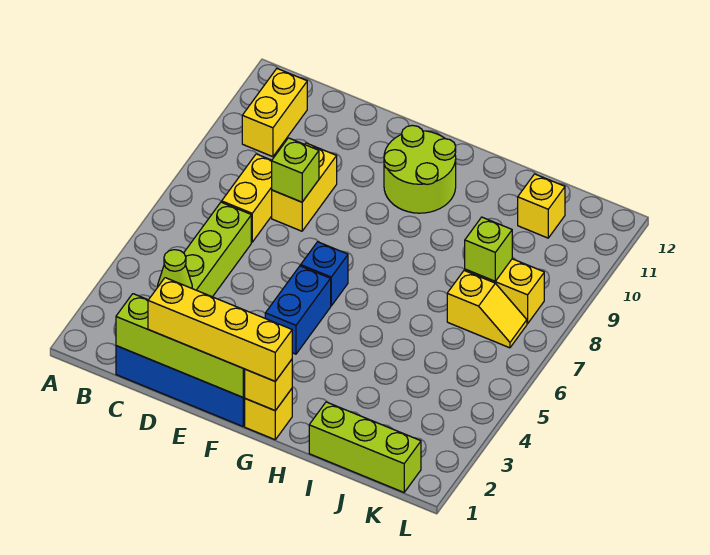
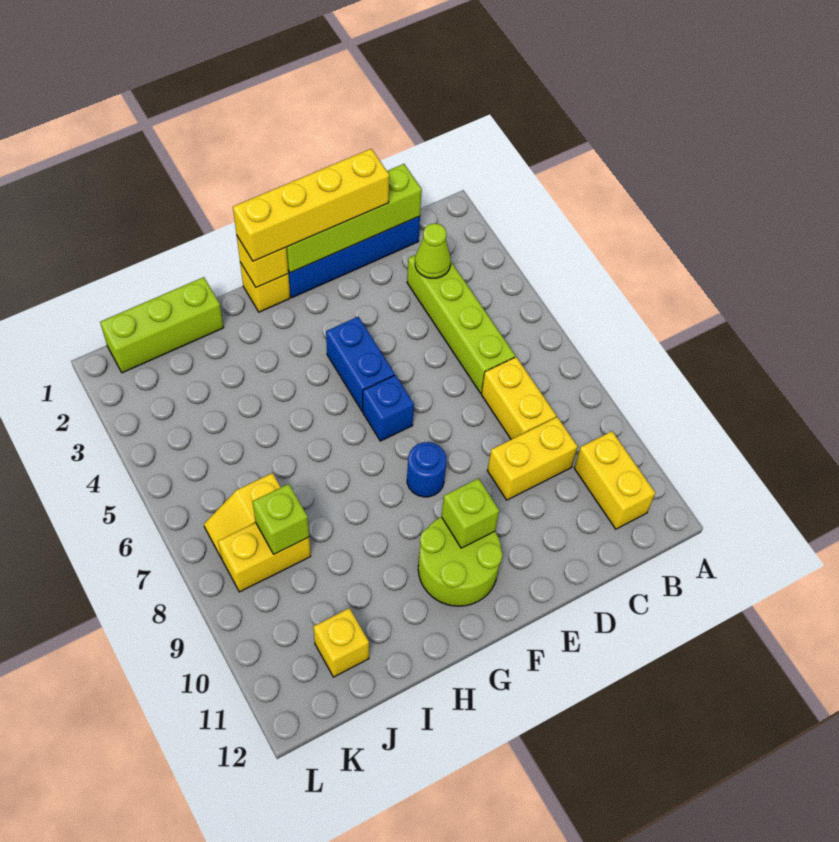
yellow 1x2 brick [272,143,337,231] -> yellow 1x2 brick turned to [487,417,578,500]
lime 1x1 brick [272,138,319,202] -> lime 1x1 brick moved to [441,478,499,548]
none -> blue 1x1 round brick [407,442,446,497]

